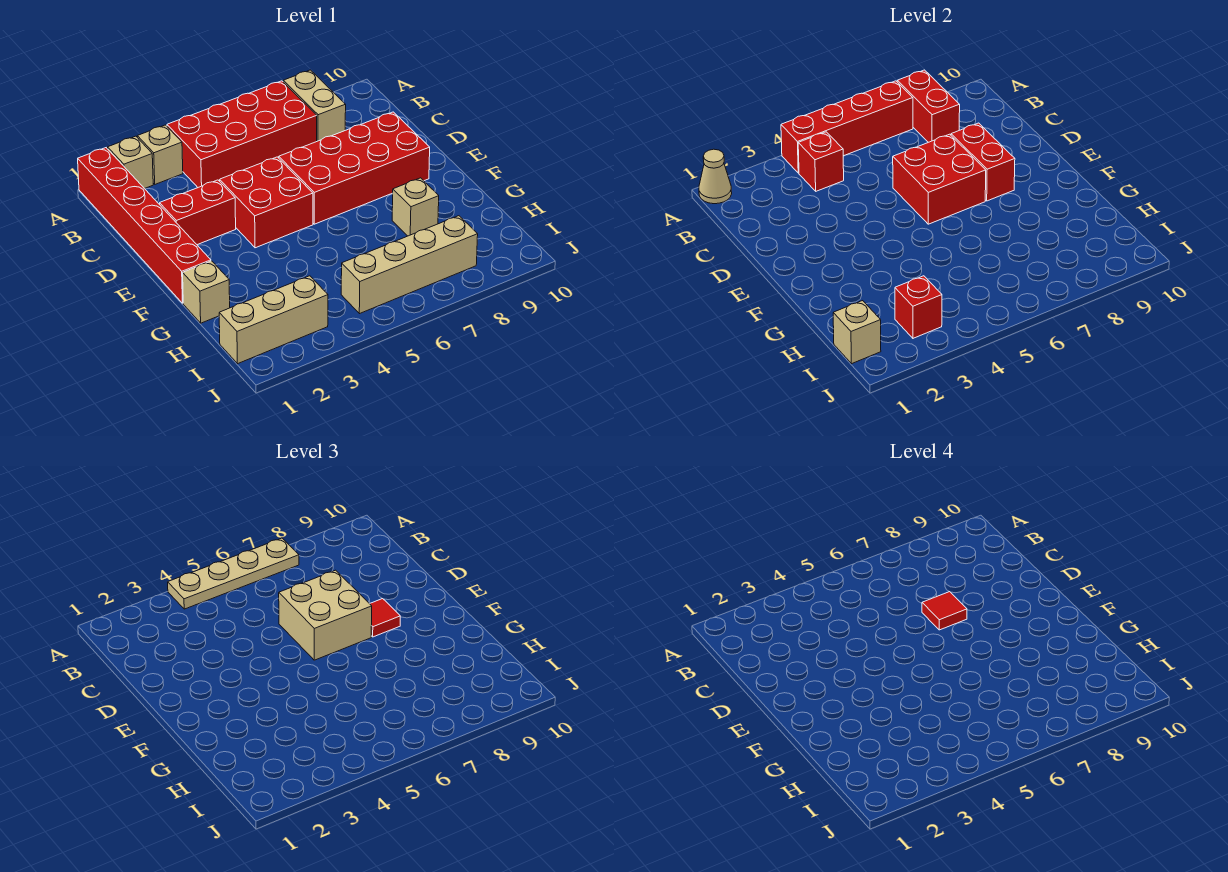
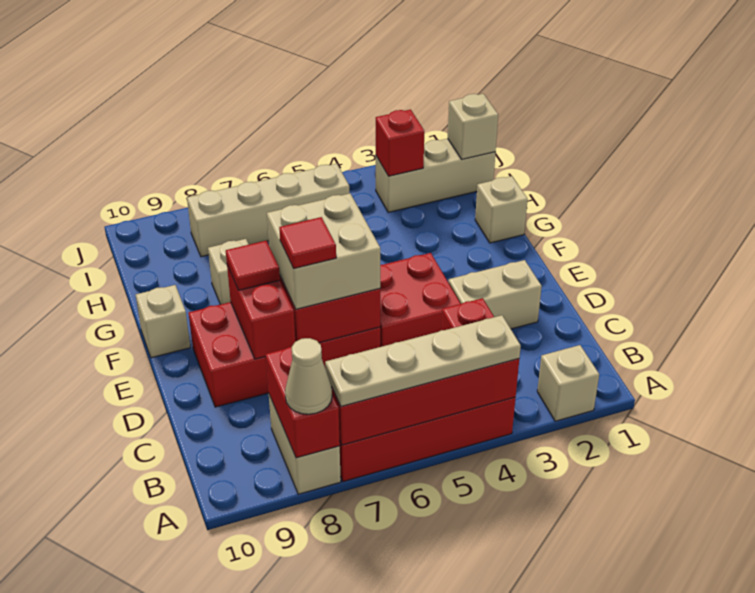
red 1x6 brick [78,148,211,303] -> none
tan 1x1 cone [699,149,732,204] -> tan 1x1 cone moved to [285,338,332,414]
tan 1x1 brick [137,125,183,184] -> tan 1x1 brick moved to [136,285,190,358]
red 1x2 brick [160,180,236,245] -> tan 1x2 brick [448,260,542,329]

